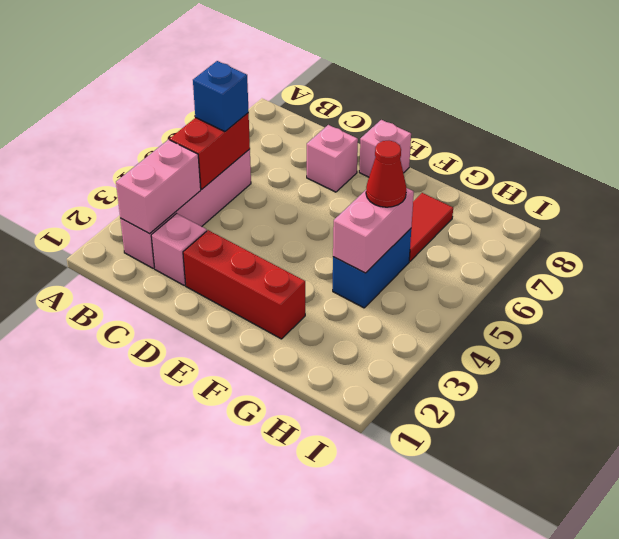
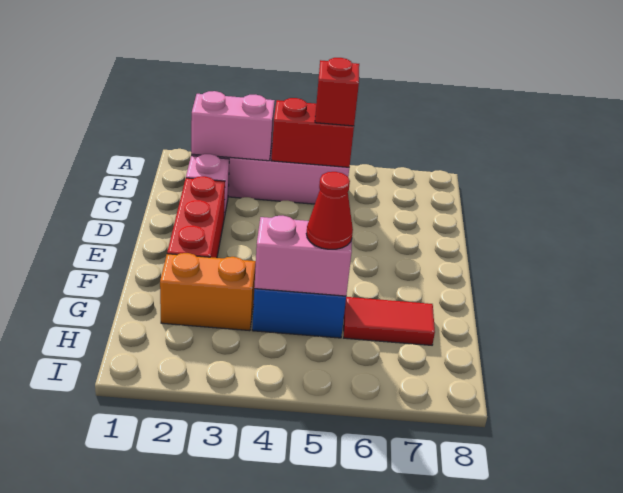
blue 1x1 brick [193,61,249,132] -> red 1x1 brick [315,58,359,126]
pink 1x1 brick [307,125,358,192] -> none
pink 1x1 brick [359,120,411,177] -> none
none -> orange 1x2 brick [160,253,256,331]

